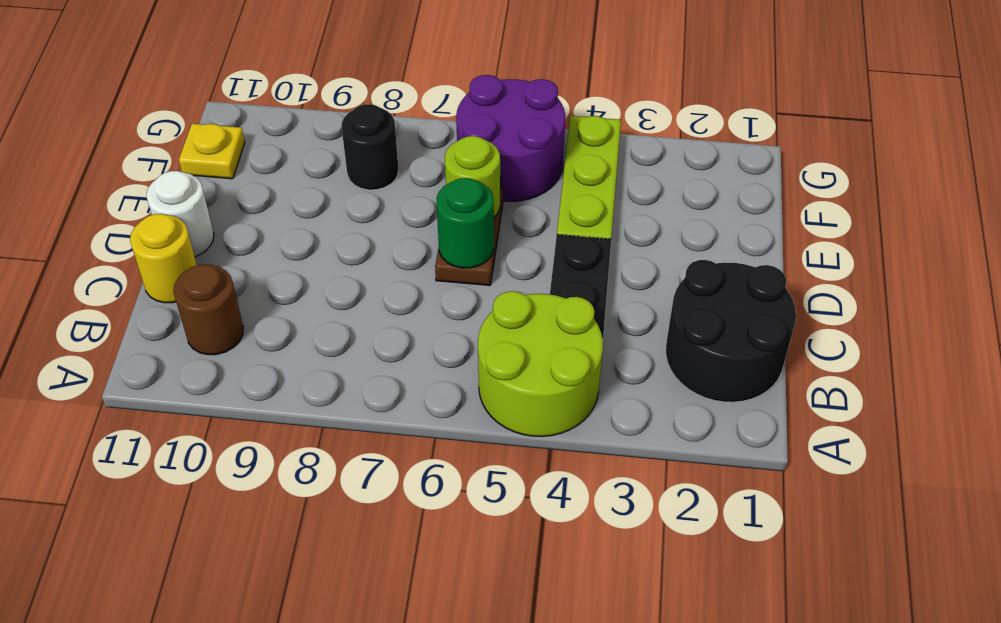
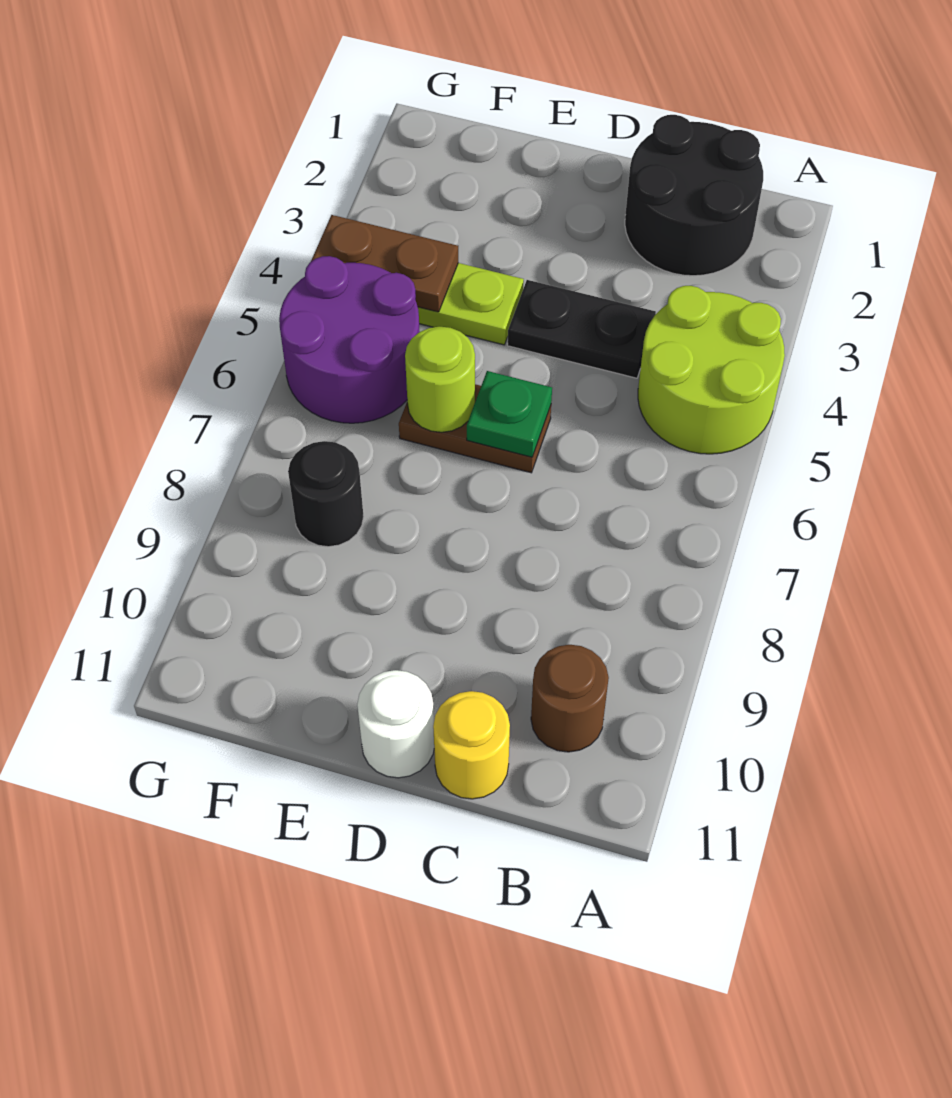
green 1x1 round brick [437,178,494,268] -> green 1x1 plate [467,371,552,457]
none -> brown 1x2 plate [311,215,458,312]
yellow 1x1 plate [179,124,245,179] -> none

